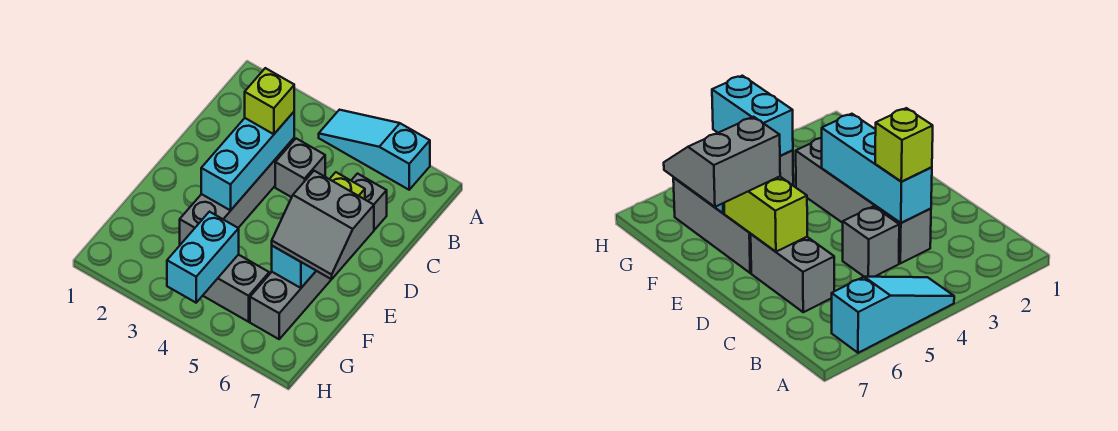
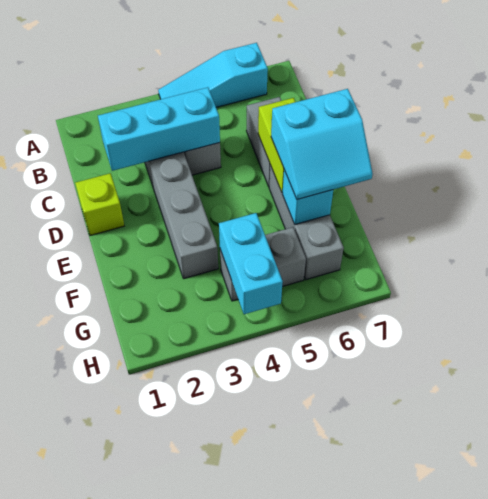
cyan 1x3 brick [201,112,294,210] -> cyan 1x3 brick turned to [98,87,220,171]
lime 1x1 brick [245,68,294,134] -> lime 1x1 brick moved to [75,173,124,236]
grey 2x2 slope [272,171,374,279] -> cyan 2x2 slope [271,89,373,199]

